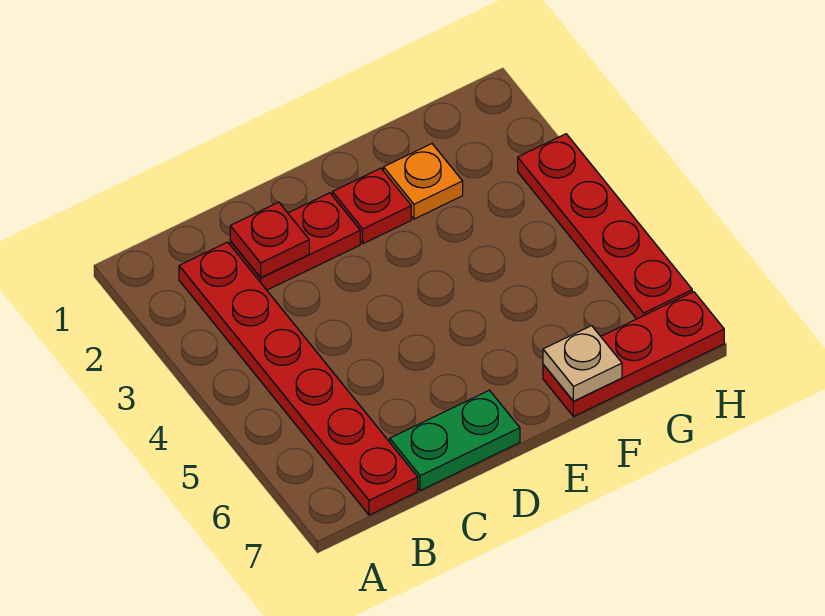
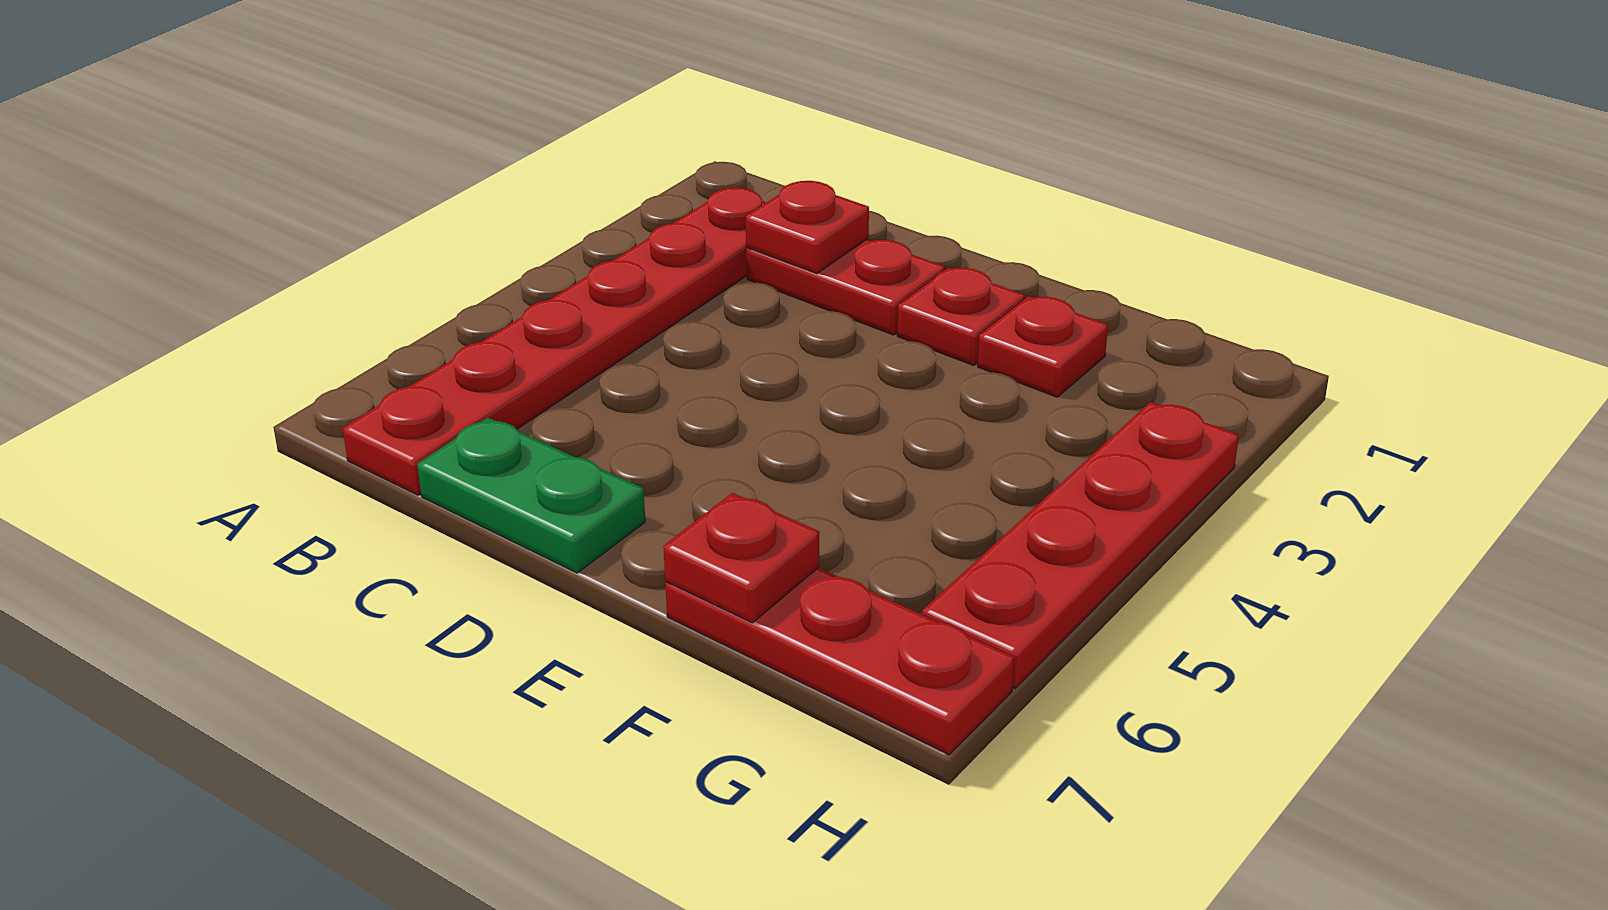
orange 1x1 plate [383,144,463,219] -> red 1x1 plate [978,296,1108,397]
tan 1x1 plate [543,326,622,401] -> red 1x1 plate [663,493,819,623]

